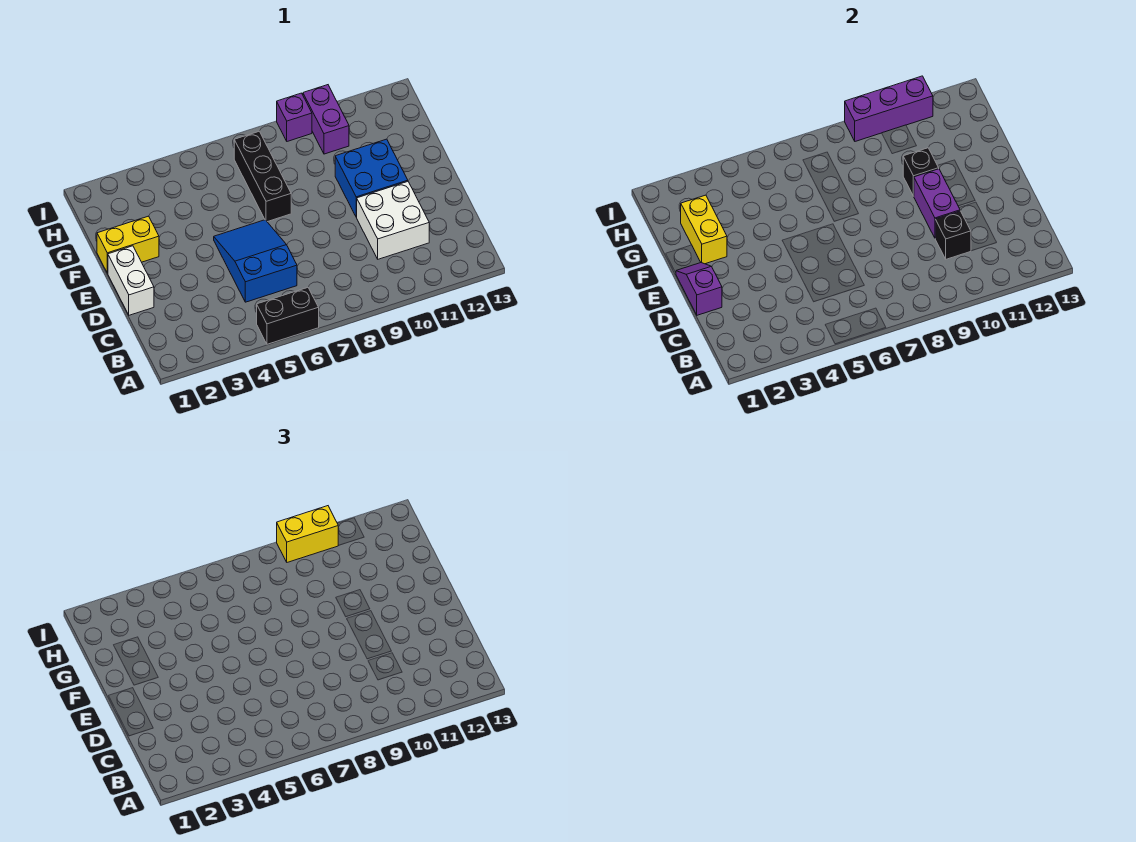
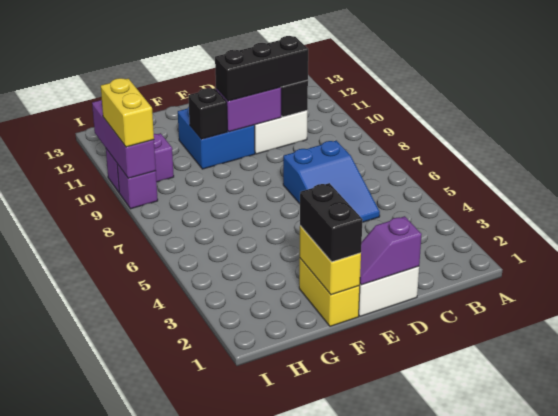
black 1x2 brick [257,288,319,344] -> black 1x2 brick moved to [300,183,363,262]
blue 2x3 slope [214,220,297,302] -> blue 2x3 slope turned to [283,141,380,222]
yellow 1x2 brick [681,195,727,264] -> yellow 1x2 brick turned to [300,226,361,295]
black 1x3 brick [234,131,291,222] -> black 1x3 brick moved to [215,36,308,101]

